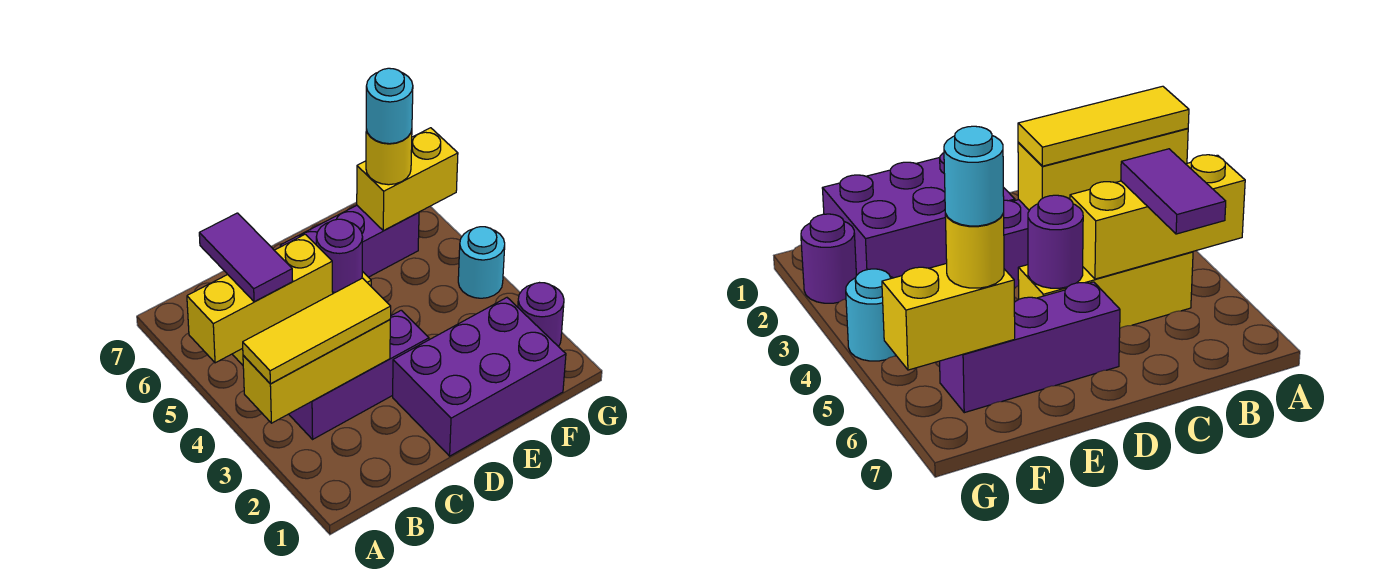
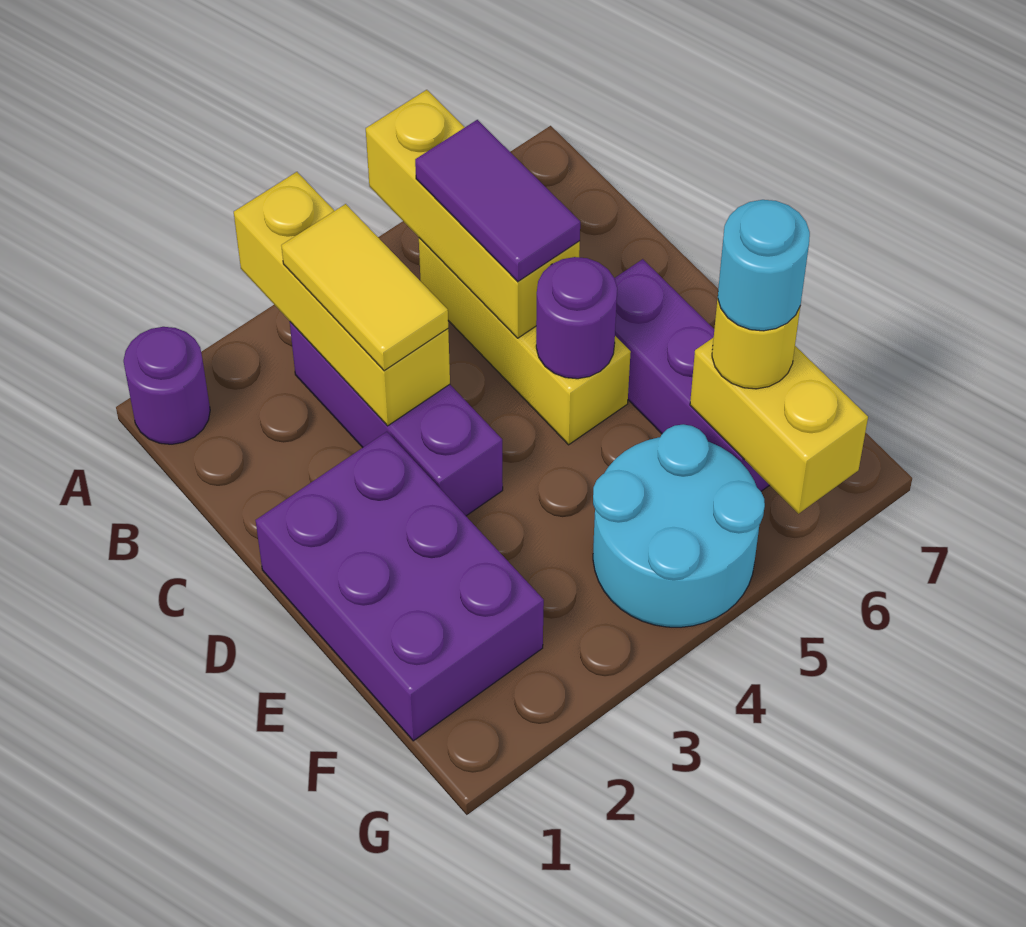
yellow 1x3 tile [243,278,391,384] -> yellow 1x2 tile [281,204,448,371]
purple 1x2 tile [199,213,293,302] -> purple 1x2 tile turned to [415,120,580,282]
purple 1x1 round brick [518,283,564,346] -> purple 1x1 round brick moved to [124,327,210,444]
cyan 1x1 round brick [458,227,505,298] -> cyan 2x2 round brick [593,424,765,627]

